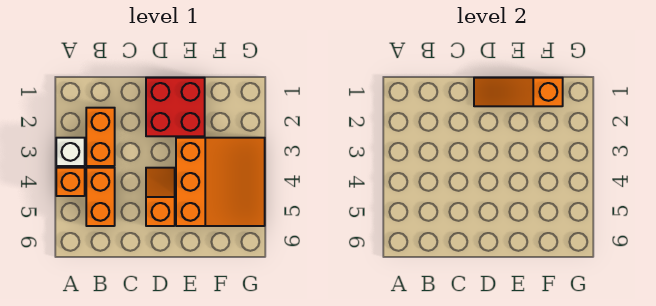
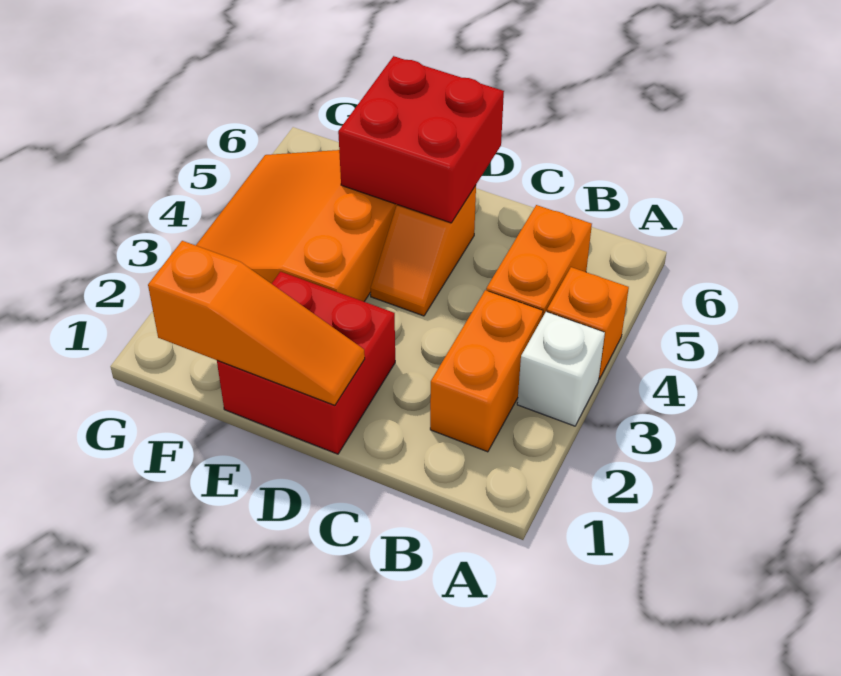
none -> red 2x2 brick [338,56,504,223]

